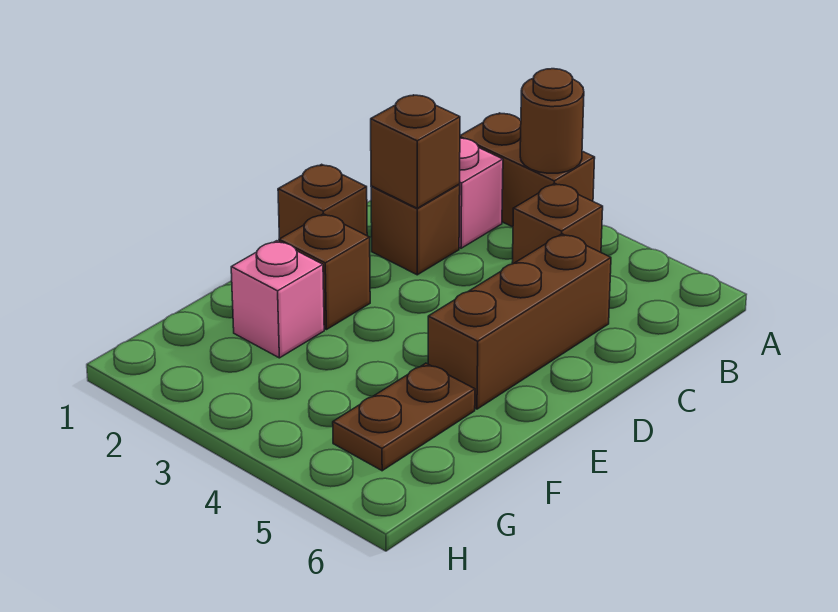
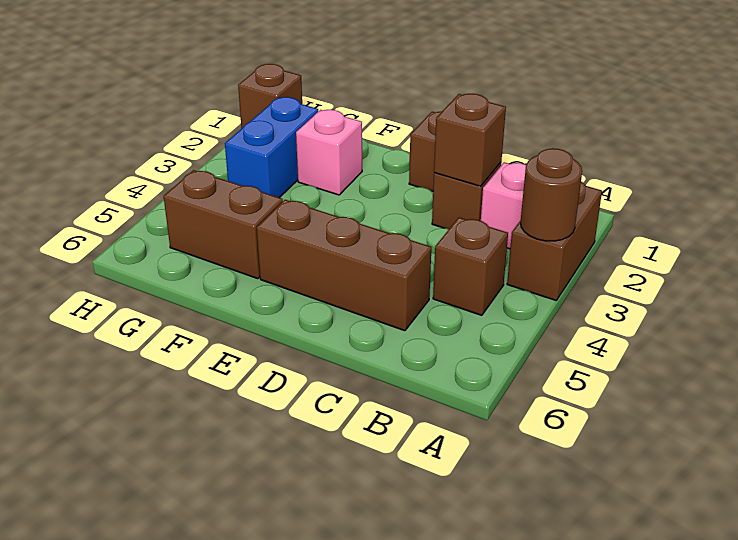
brown 1x1 brick [279,214,370,330] -> brown 1x1 brick moved to [238,64,302,129]
brown 1x2 plate [333,363,475,471] -> brown 1x2 brick [164,170,283,279]
none -> blue 1x2 brick [225,97,318,198]

